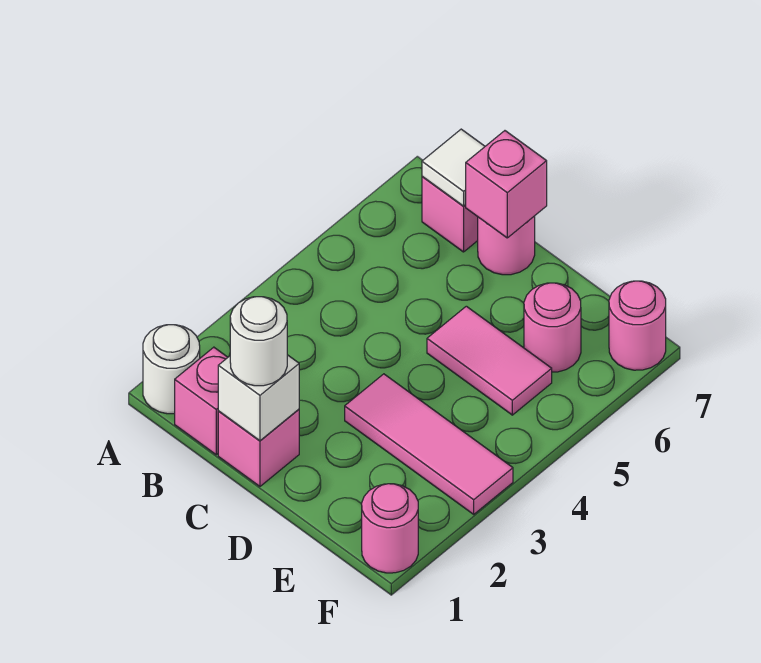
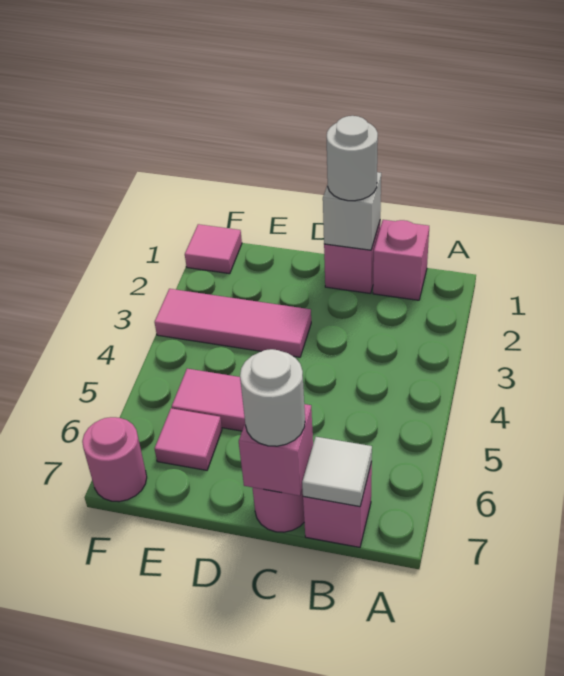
white 1x1 round brick [143,325,200,414] -> white 1x1 round brick moved to [240,349,305,446]
pink 1x1 round brick [524,283,581,372] -> pink 1x1 tile [155,408,222,470]
pink 1x1 round brick [362,484,418,573] -> pink 1x1 tile [185,224,242,274]

